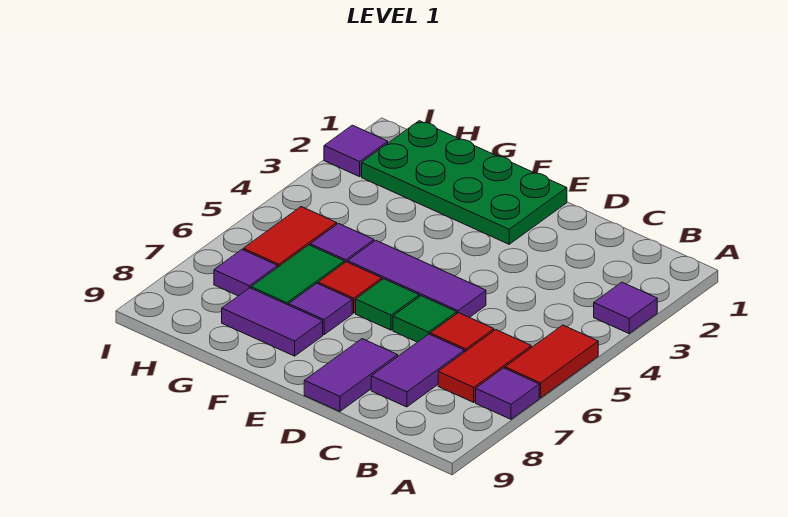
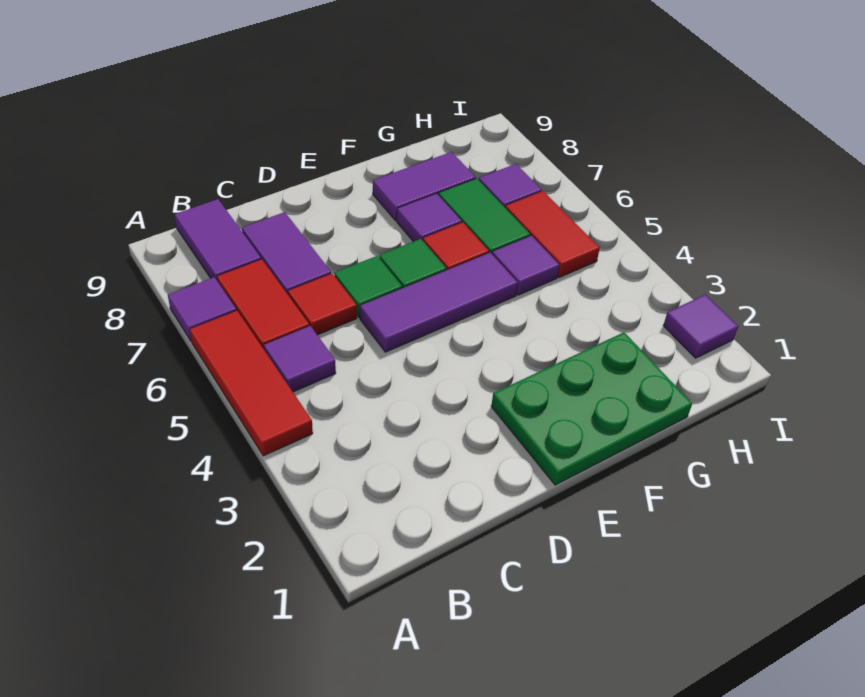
purple 1x1 tile [594,282,657,333] -> purple 1x1 tile moved to [264,326,336,392]
red 1x2 tile [505,325,598,398] -> red 1x3 tile [190,311,313,456]
purple 1x2 tile [304,339,398,411] -> purple 1x2 tile moved to [175,199,261,280]
green 2x4 plate [362,121,567,244] -> green 2x3 plate [491,332,692,485]

